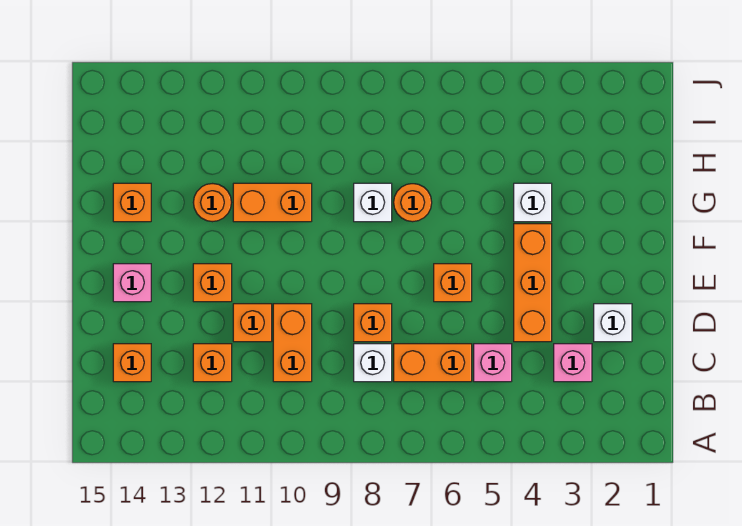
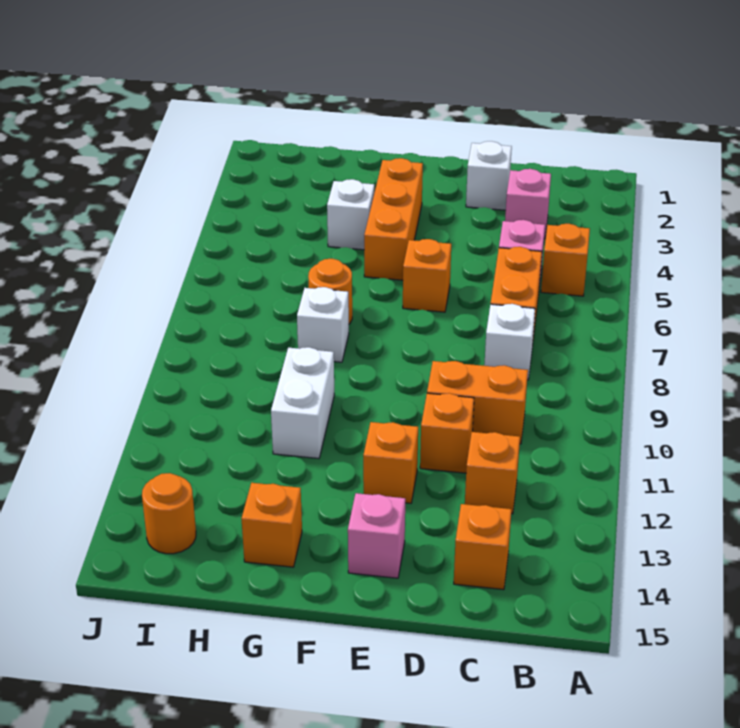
orange 1x3 brick [514,224,552,342] -> orange 1x3 brick turned to [364,158,423,280]
orange 1x1 brick [354,304,392,342] -> orange 1x1 brick moved to [541,224,590,296]
orange 1x2 brick [233,183,312,222] -> white 1x2 brick [271,347,334,459]
orange 1x1 round brick [193,184,231,222] -> orange 1x1 round brick moved to [142,473,196,554]

